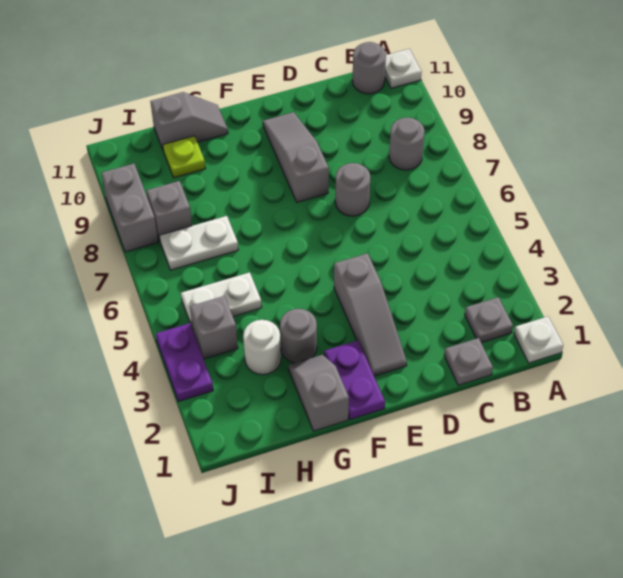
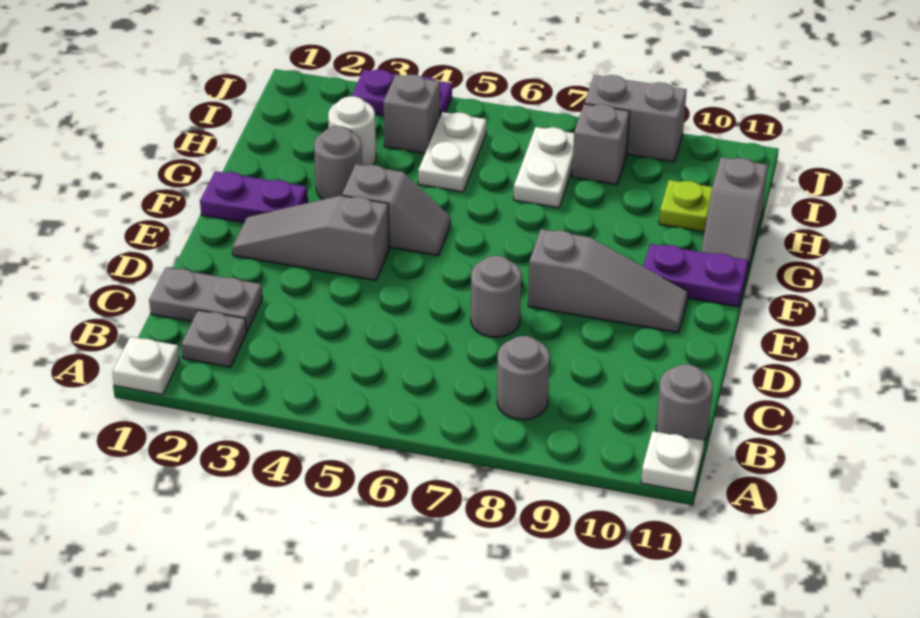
grey 1x1 plate [444,338,493,385] -> grey 1x2 plate [149,267,263,331]
none -> purple 1x2 plate [643,244,748,307]
grey 1x2 slope [288,355,349,431] -> grey 1x2 slope moved to [342,164,451,256]

